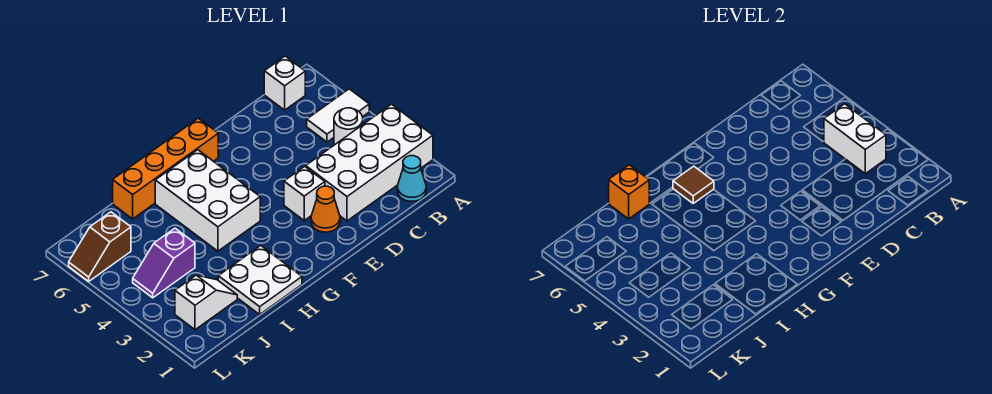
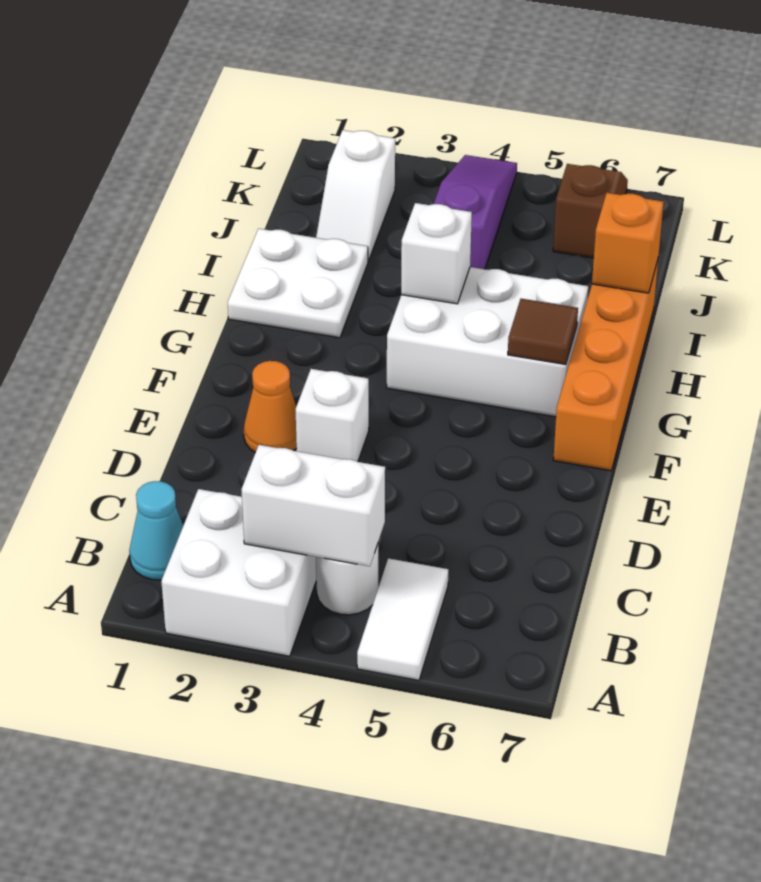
white 2x4 brick [306,104,433,221] -> white 2x2 brick [161,489,316,656]
white 1x1 brick [264,56,305,110] -> white 1x1 brick moved to [401,203,472,304]
purple 1x2 slope [133,228,195,298] -> purple 1x3 slope [434,155,517,269]

